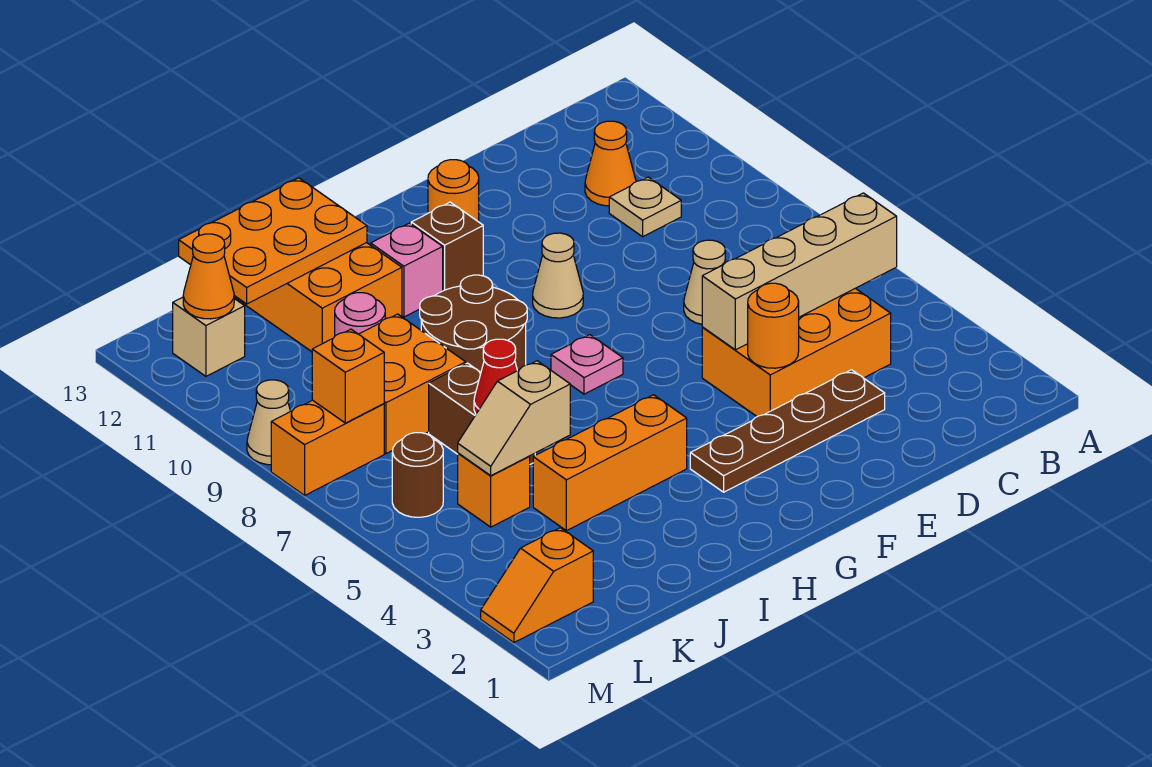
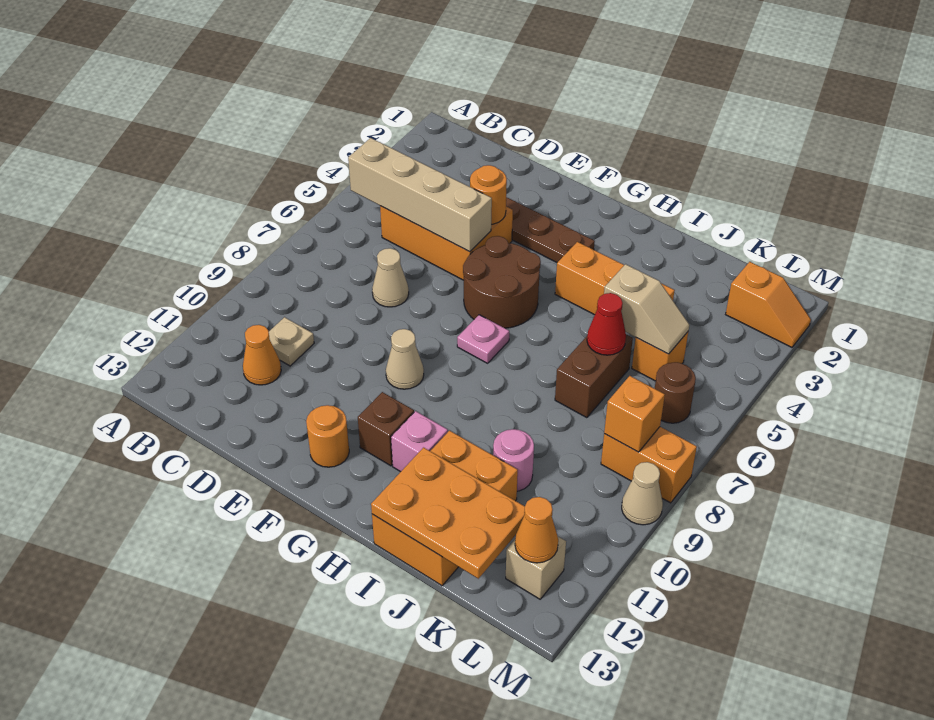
brown 2x2 round brick [420,275,527,372] -> brown 2x2 round brick moved to [463,236,541,328]
orange 2x2 brick [359,314,466,454] -> none

